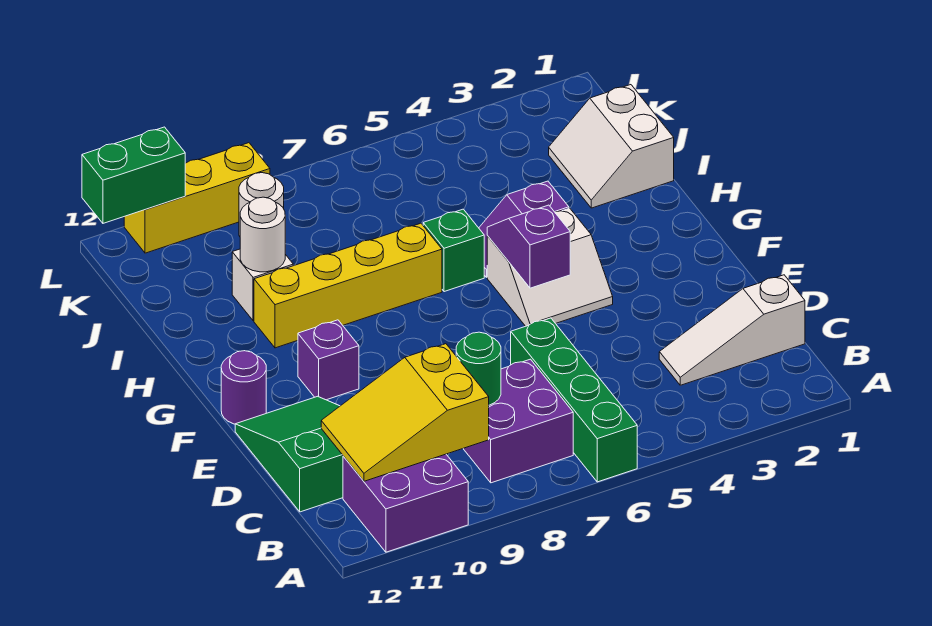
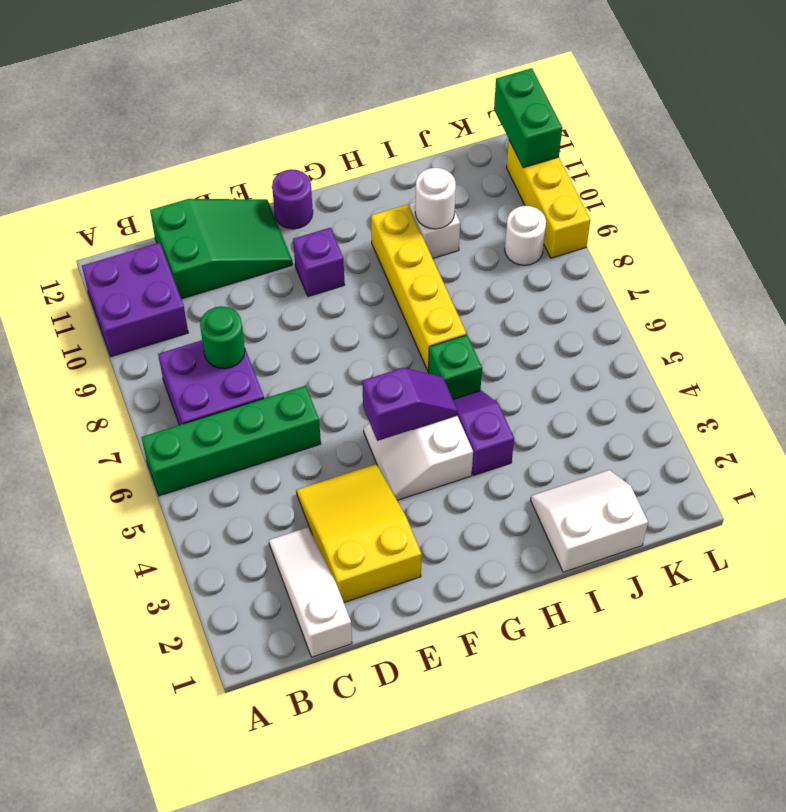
yellow 2x3 slope [321,344,489,481] -> yellow 2x3 slope moved to [296,464,422,602]

